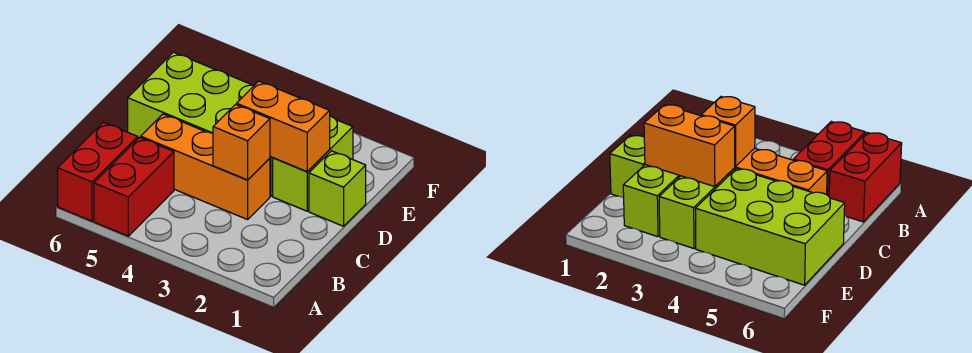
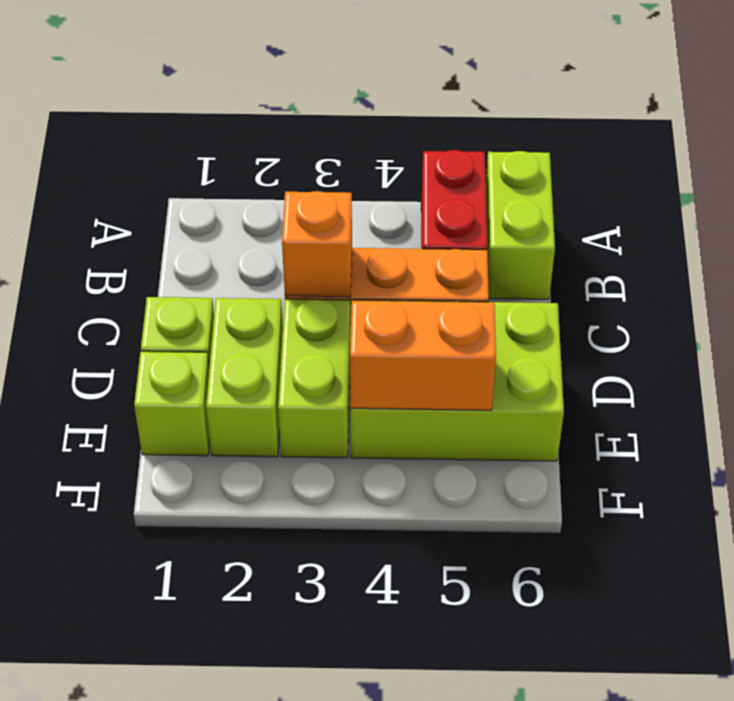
red 1x2 brick [58,122,138,221] -> lime 1x2 brick [486,151,555,299]
orange 1x2 brick [237,81,330,172] -> orange 1x2 brick moved to [350,301,496,410]
none -> lime 1x1 brick [134,351,210,456]

